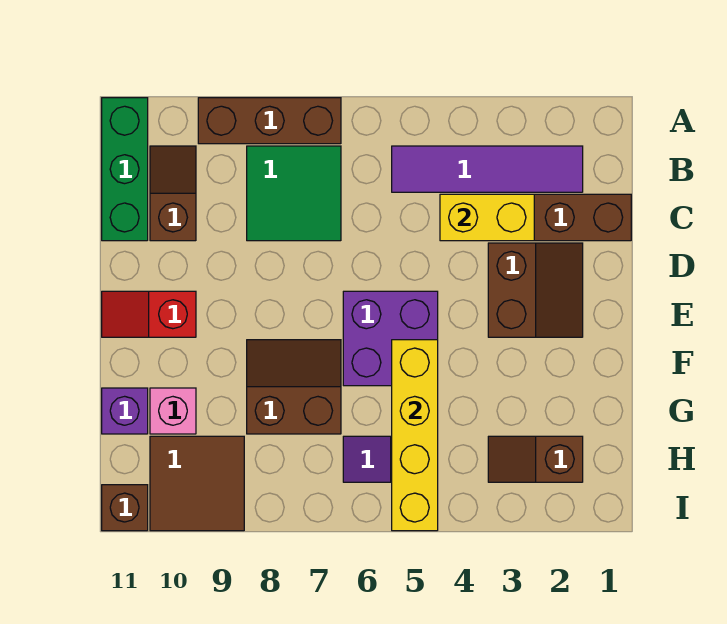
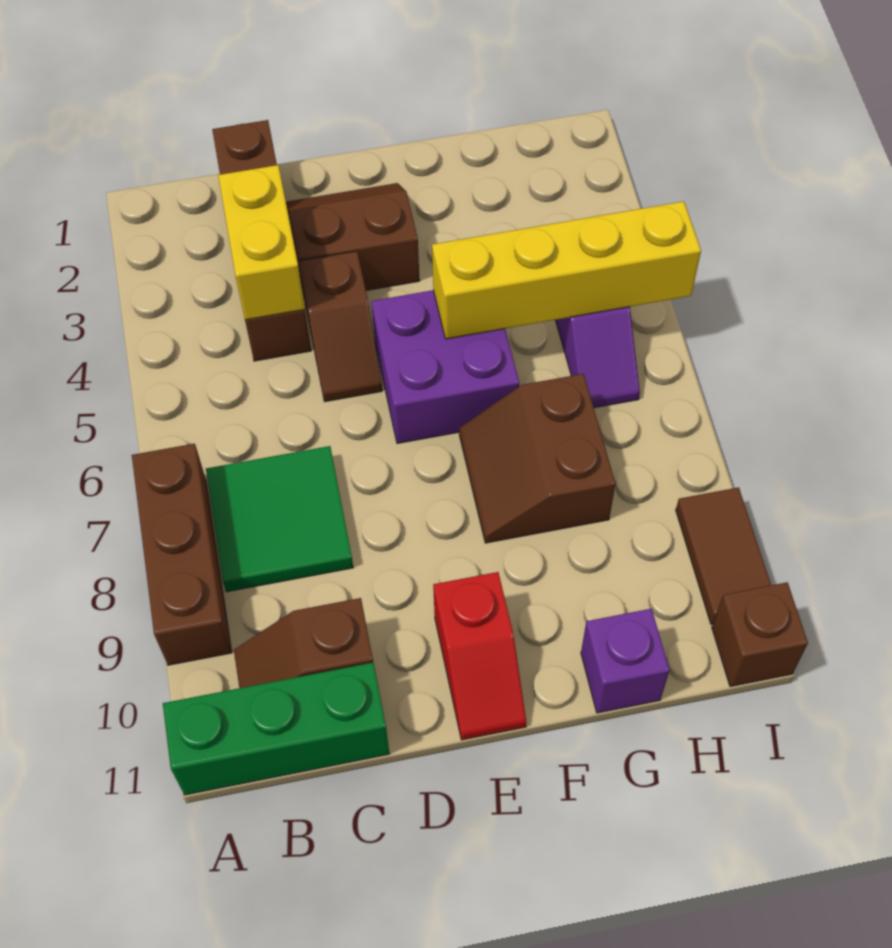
purple 1x4 tile [392,146,583,192] -> none
pink 1x1 brick [150,388,196,434] -> none
brown 1x2 slope [488,436,583,482] -> brown 1x2 slope moved to [299,251,382,402]
brown 2x2 tile [150,436,244,531] -> brown 1x2 tile [676,487,771,624]

